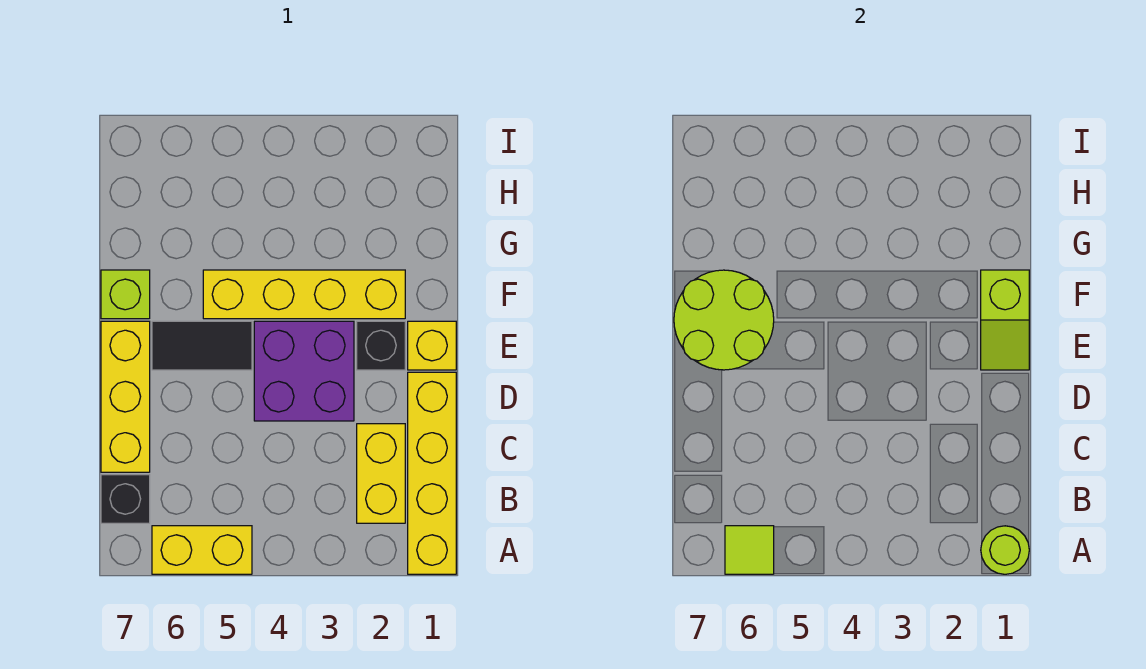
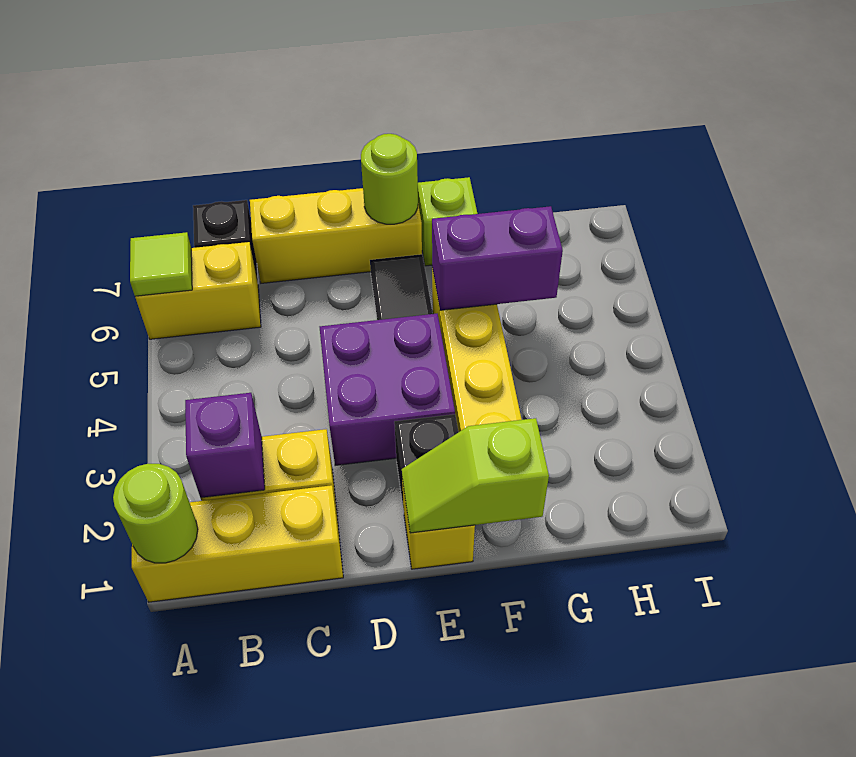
yellow 1x4 brick [408,372,456,574] -> yellow 1x3 brick [132,485,343,602]
yellow 1x2 brick [152,526,252,574] -> yellow 1x2 brick turned to [135,242,261,339]
none -> purple 1x1 brick [185,393,265,498]
lime 2x2 round brick [674,270,774,370] -> lime 1x1 round brick [361,134,418,224]
none -> purple 1x2 brick [432,206,563,310]

